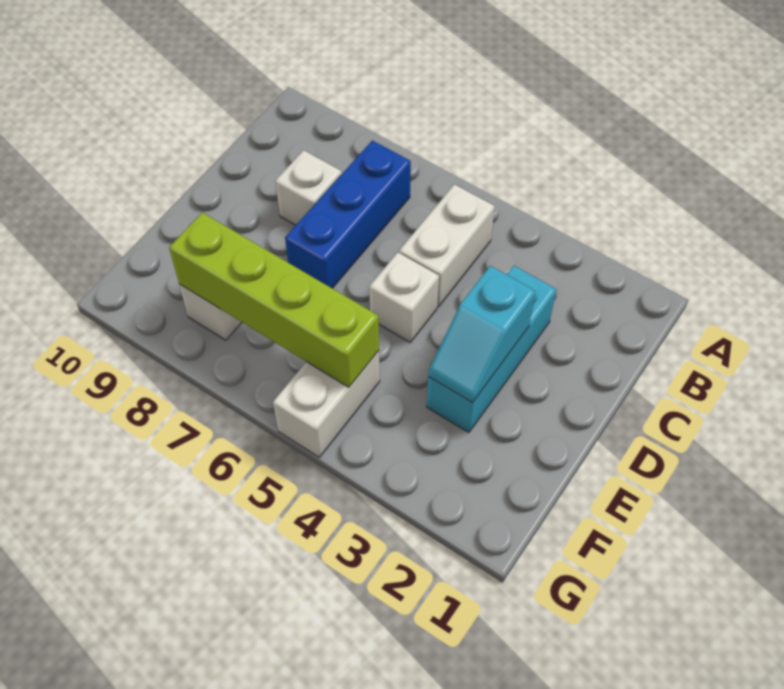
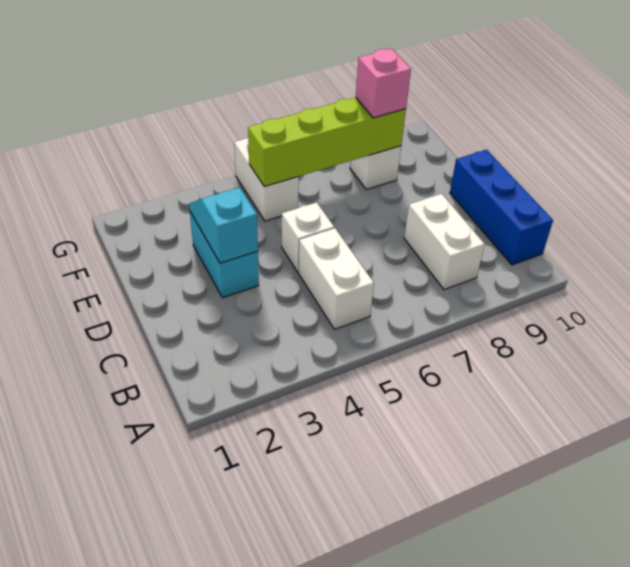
blue 1x3 brick [285,140,411,288] -> blue 1x3 brick moved to [450,150,553,265]
cyan 1x3 brick [427,266,556,433] -> cyan 1x2 brick [190,212,259,298]
white 1x1 brick [275,150,342,225] -> white 1x2 brick [404,194,485,290]
none -> pink 1x1 brick [356,49,411,118]

